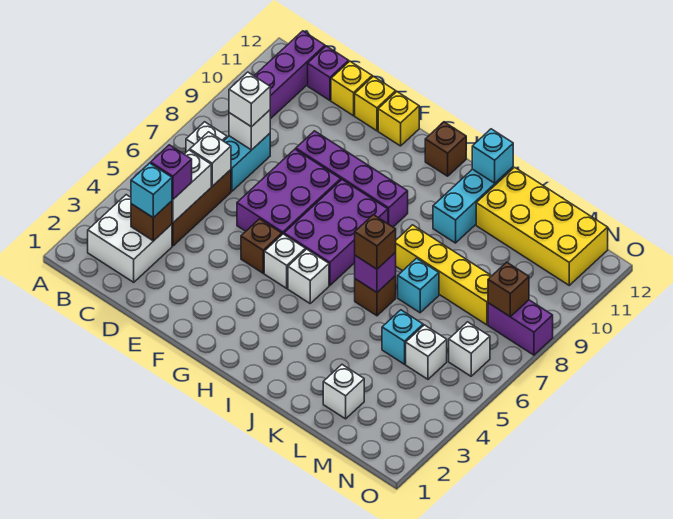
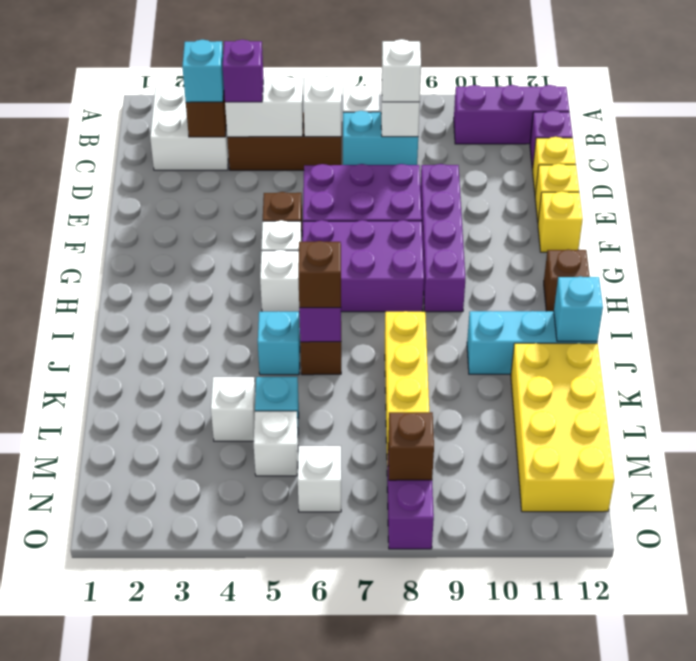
cyan 1x1 brick [398,258,439,313] -> cyan 1x1 brick moved to [258,311,300,375]
white 1x1 brick [323,365,364,419] -> white 1x1 brick moved to [211,377,255,441]

